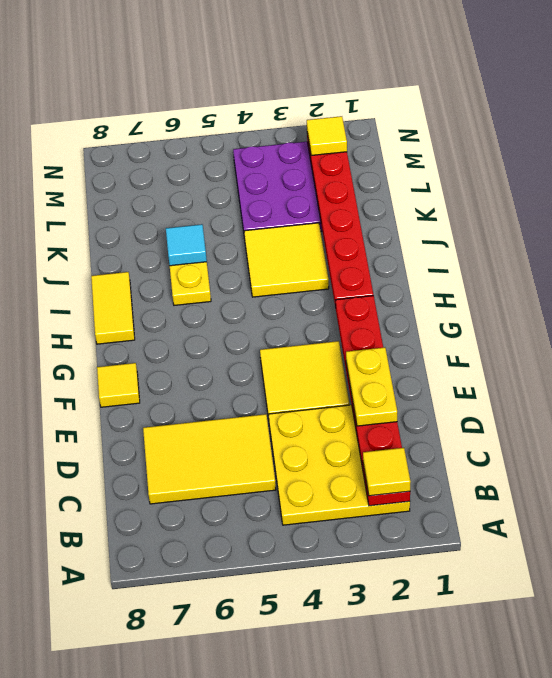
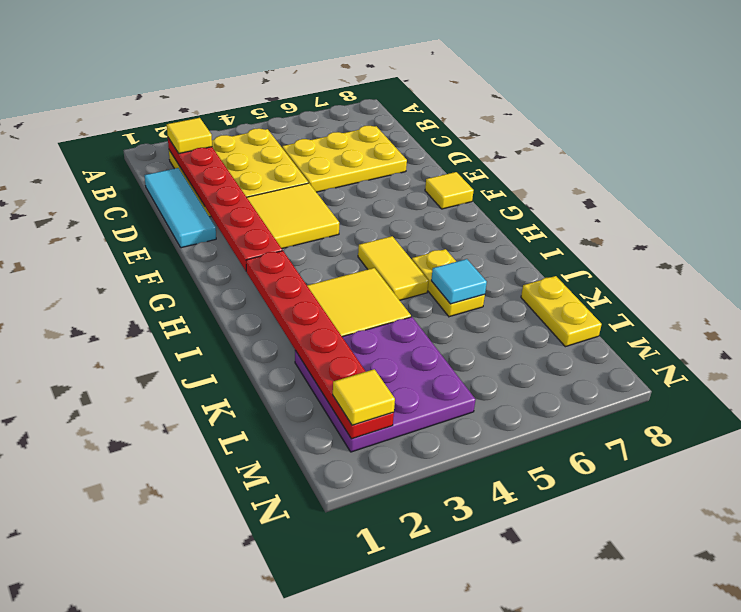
none -> cyan 1x3 tile [145,168,216,248]
yellow 2x3 tile [143,414,276,504] -> yellow 2x3 plate [282,126,407,192]
yellow 1x2 plate [346,347,397,426] -> yellow 1x2 plate moved to [521,276,602,347]
yellow 1x2 tile [91,272,135,344] -> yellow 1x2 tile moved to [358,236,428,300]

